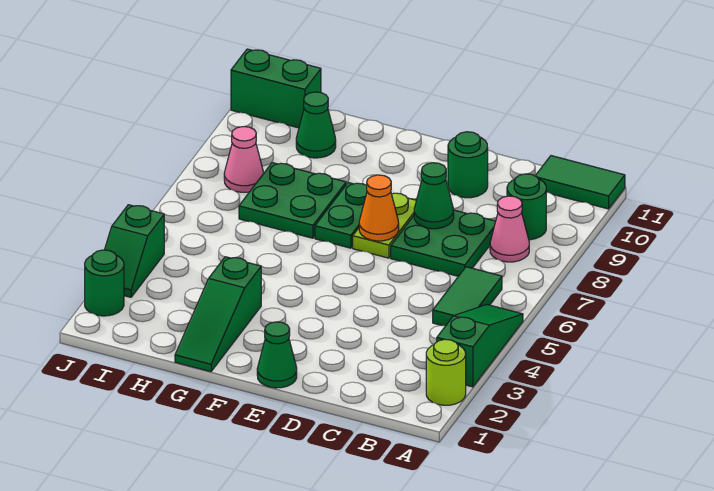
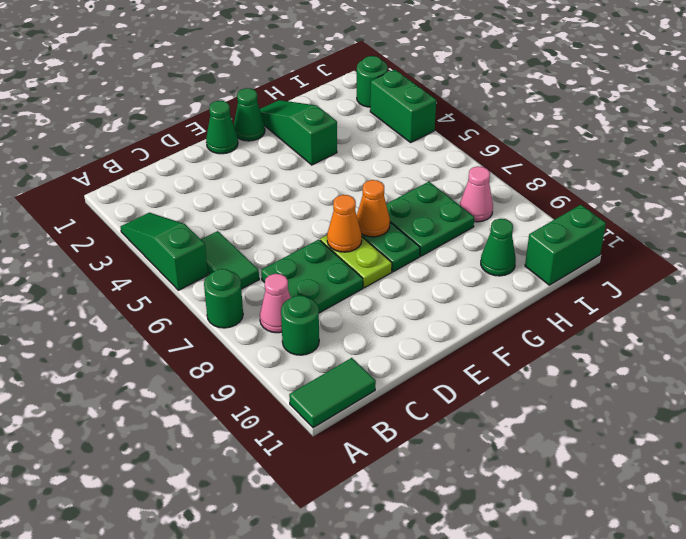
lime 1x1 round brick [426,339,466,405] -> none
green 1x3 slope [437,305,523,387] -> green 1x3 slope turned to [121,213,208,290]
green 1x1 cone [414,163,454,229] -> green 1x1 cone moved to [234,88,265,141]
green 1x1 round brick [448,132,488,198] -> green 1x1 round brick moved to [204,269,243,328]
none -> orange 1x1 cone [357,180,390,237]
green 1x2 slope [105,205,164,297] -> green 1x2 brick [370,70,436,142]

